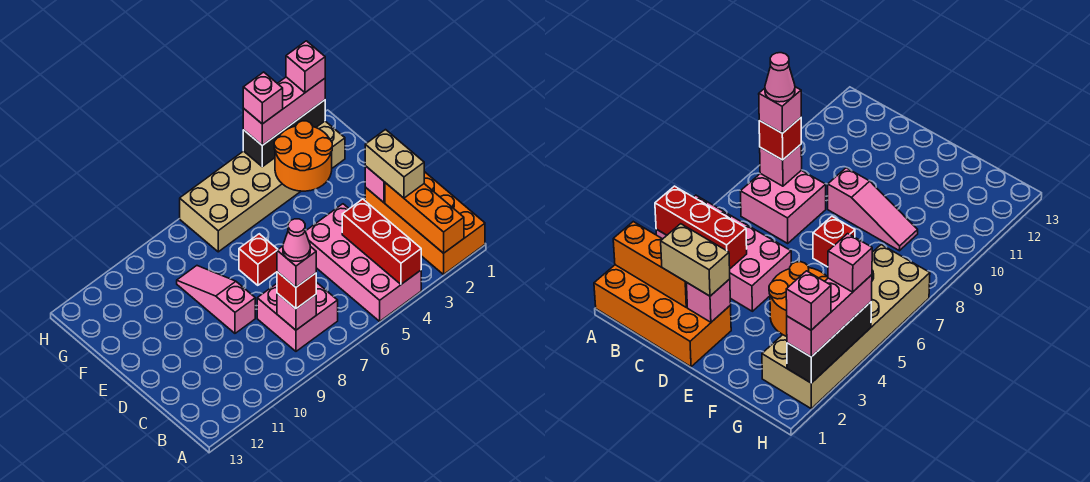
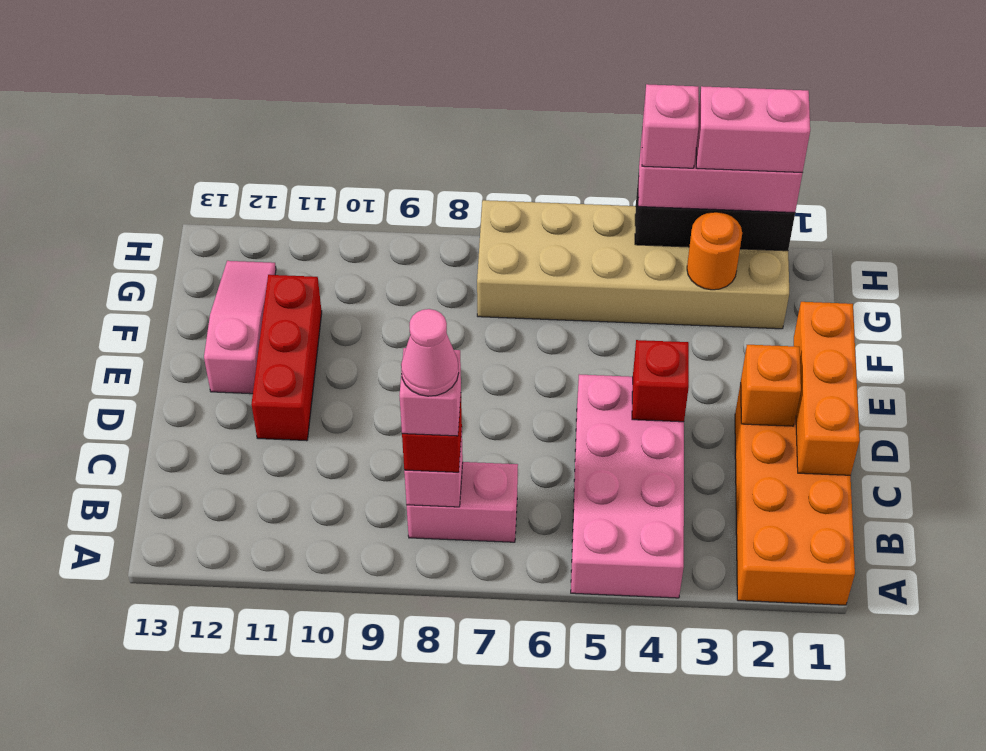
orange 1x3 brick [385,183,464,253] -> orange 1x3 brick moved to [794,302,860,475]
red 1x3 brick [342,199,421,284] -> red 1x3 brick moved to [252,275,322,441]
pink 2x2 brick [257,282,338,351] -> pink 1x2 brick [407,462,518,542]
tan 1x2 brick [365,130,424,198] -> none
pink 1x1 brick [365,166,385,203] -> orange 1x1 brick [741,345,801,426]
pink 1x3 slope [177,266,255,333] -> pink 1x3 slope moved to [204,261,276,394]
red 1x1 brick [239,234,278,285] -> red 1x1 brick moved to [632,340,689,422]
orange 2x2 round brick [274,121,332,191] -> orange 1x1 round brick [687,212,742,290]
pink 1x1 brick [286,41,325,92] -> pink 1x2 brick [696,86,810,173]

